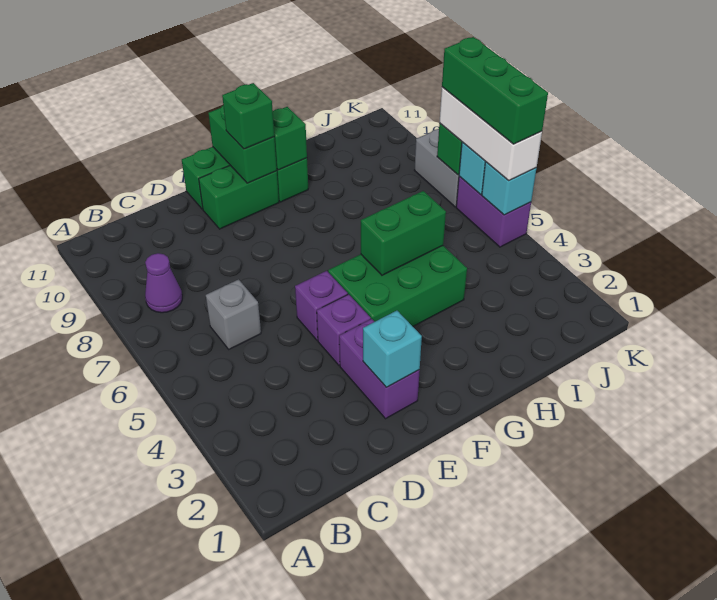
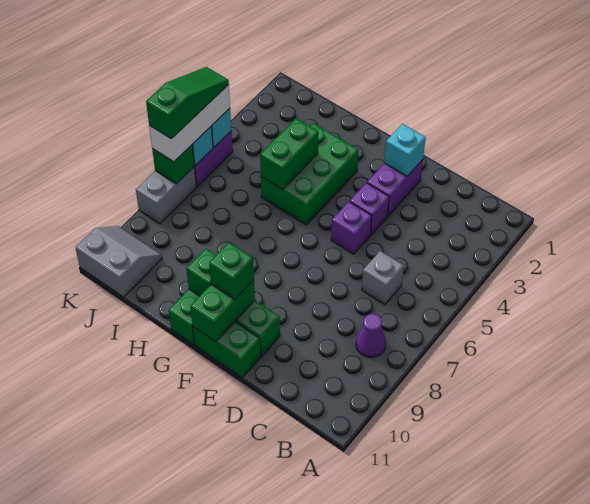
green 2x3 brick [328,246,467,326] -> green 2x3 brick turned to [261,123,358,225]
green 1x2 brick [361,191,446,275] -> green 1x2 brick turned to [260,119,318,189]
none -> grey 2x2 slope [75,226,162,297]
green 1x3 brick [442,37,548,144] -> green 1x3 slope [146,67,229,139]

